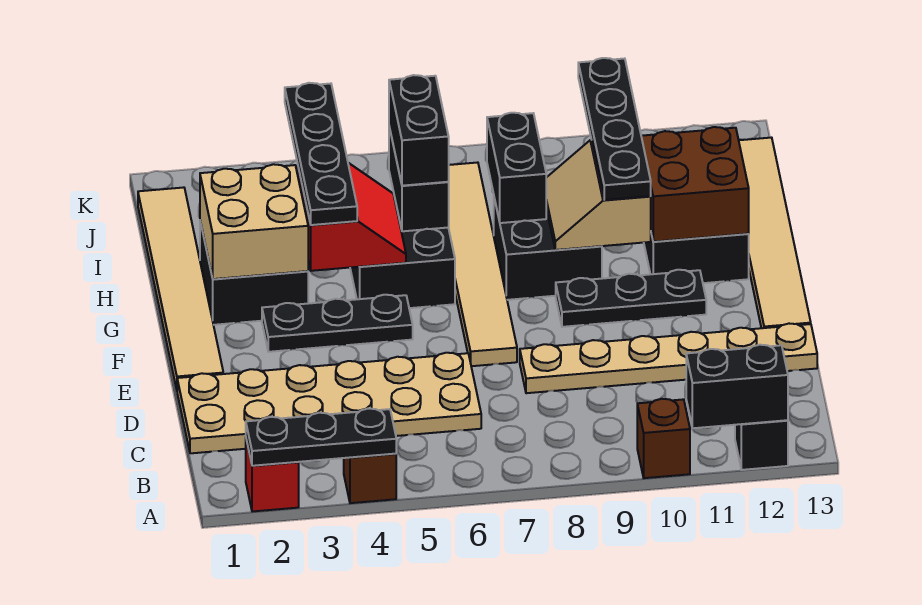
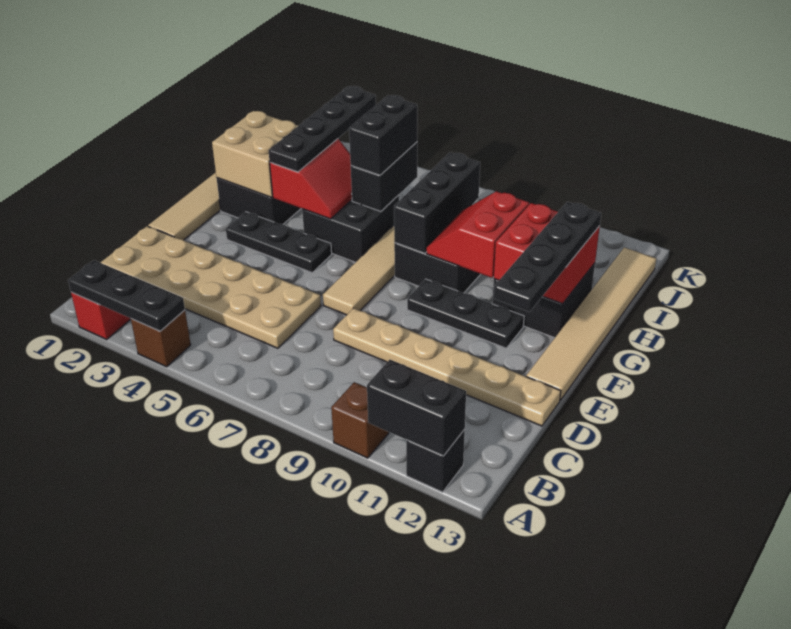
tan 2x2 slope [546,140,651,250] -> red 2x2 slope [427,191,529,278]
black 1x4 plate [578,58,651,200] -> black 1x4 plate moved to [494,202,601,312]
brown 2x2 brick [641,127,749,242] -> red 2x2 brick [494,203,600,304]
black 1x2 brick [487,113,546,223] -> black 1x3 brick [394,153,480,253]

